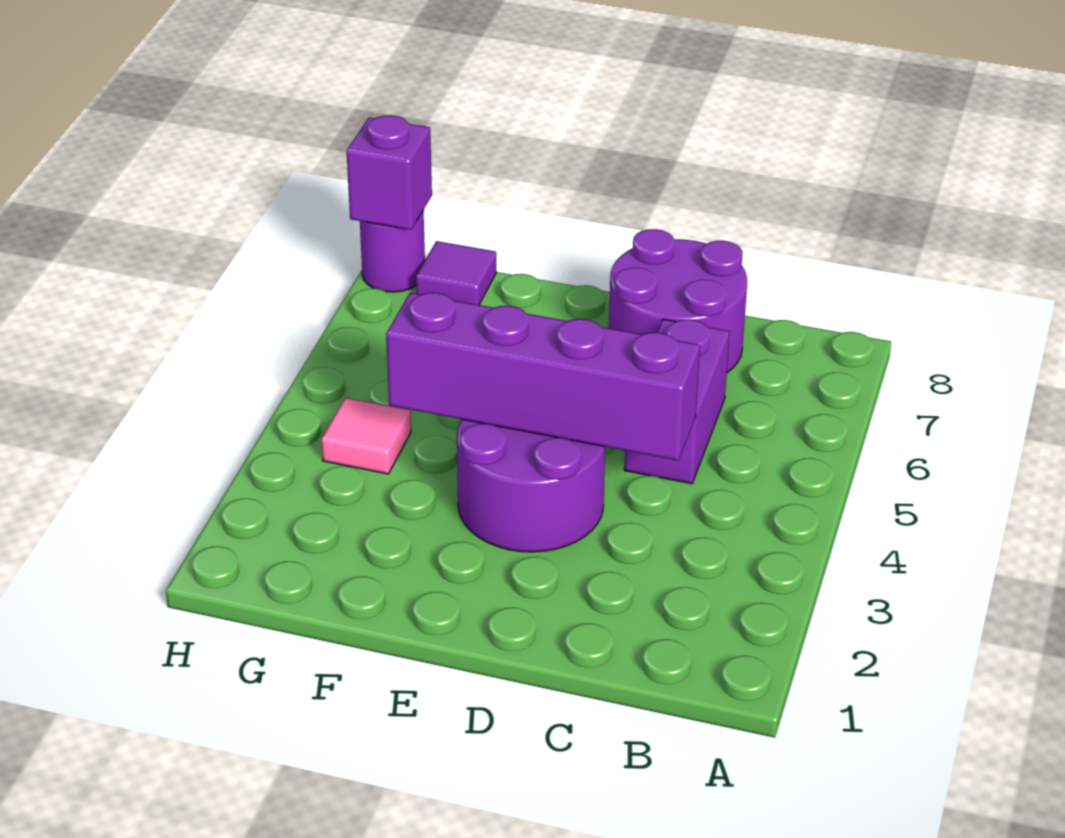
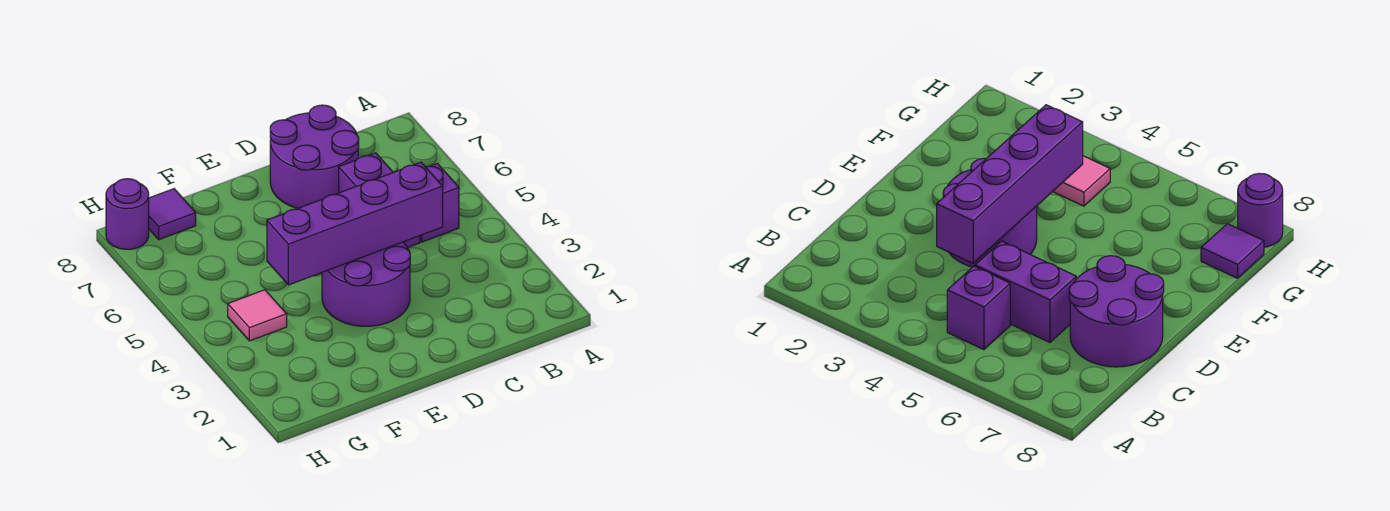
purple 1x1 brick [347,115,432,230] -> purple 1x1 brick moved to [420,163,459,242]

